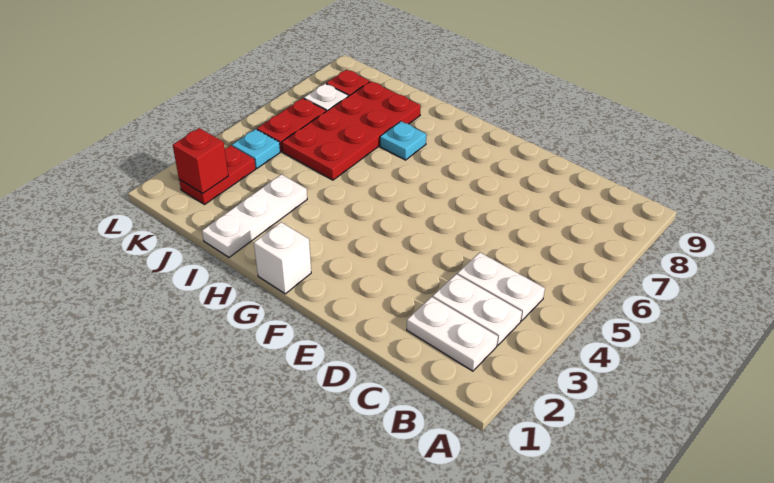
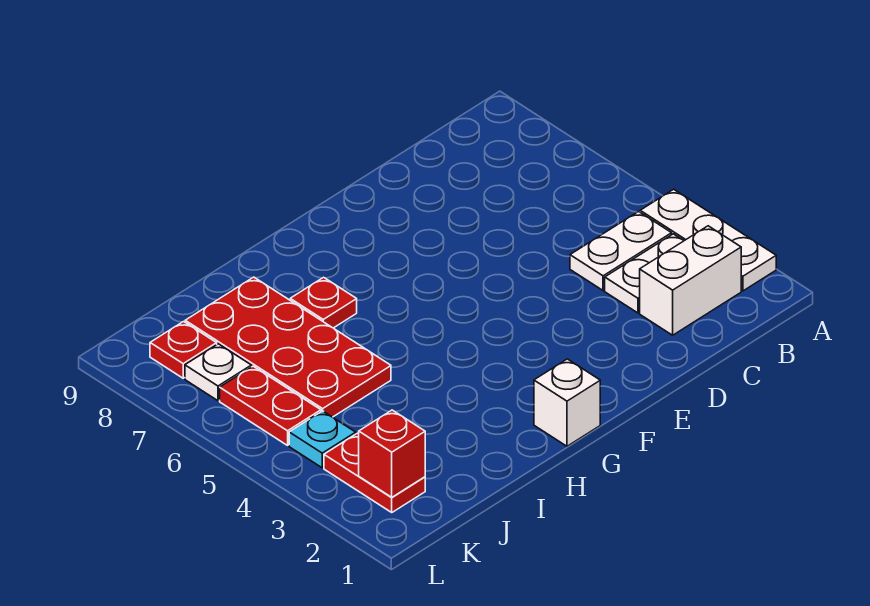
white 1x2 plate [407,297,498,371] -> white 1x2 brick [640,226,741,335]
cyan 1x1 plate [380,121,426,160] -> red 1x1 plate [290,277,357,328]
white 1x3 plate [202,174,307,257] -> white 1x3 plate moved to [640,189,776,291]

